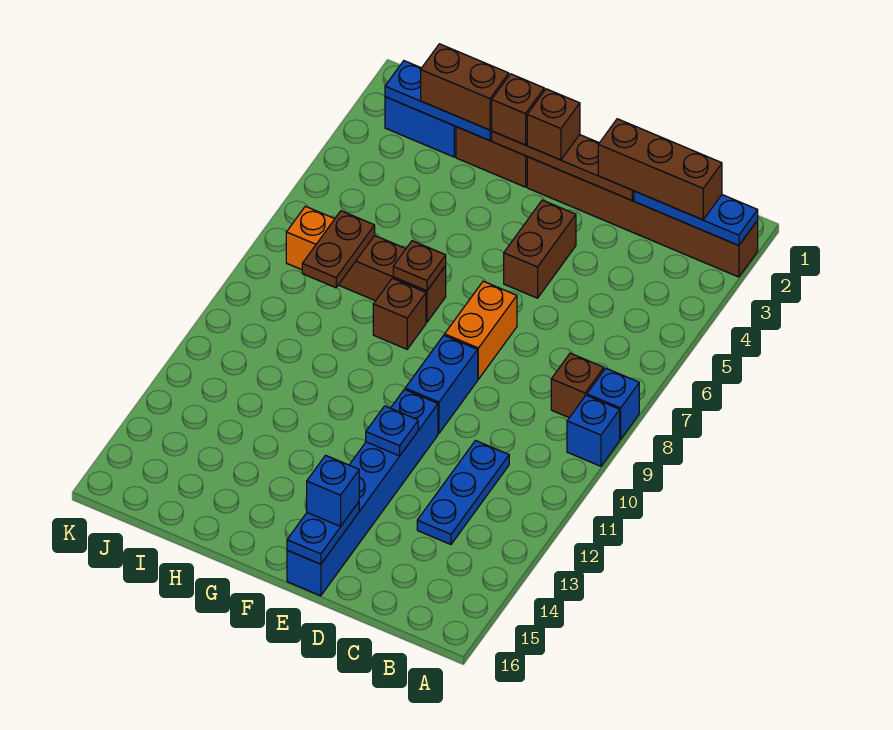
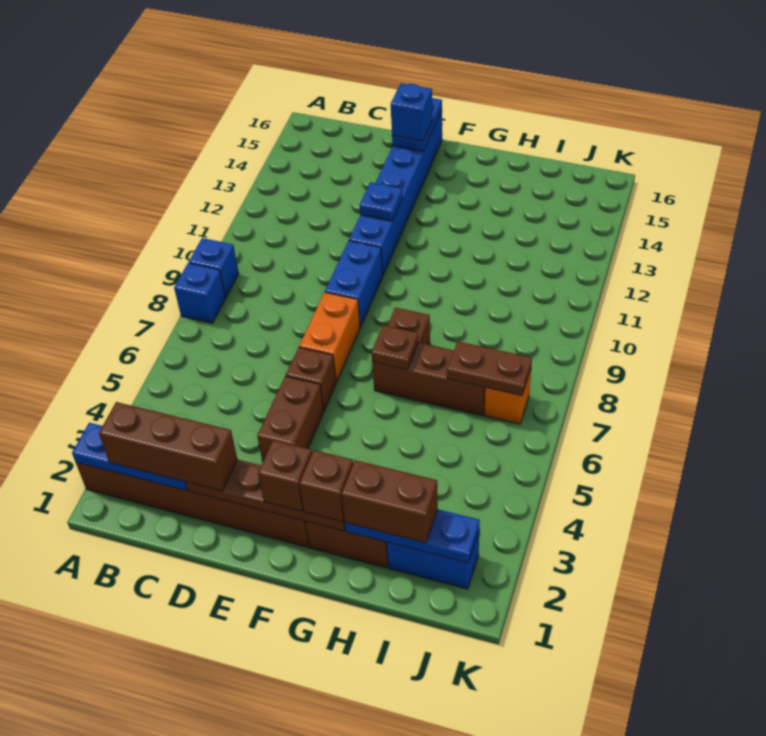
brown 1x1 brick [551,353,604,418] -> brown 1x1 brick moved to [286,347,336,411]
blue 1x3 plate [417,441,509,544] -> none
brown 1x2 plate [302,211,375,288] -> brown 1x2 plate turned to [447,341,532,396]

